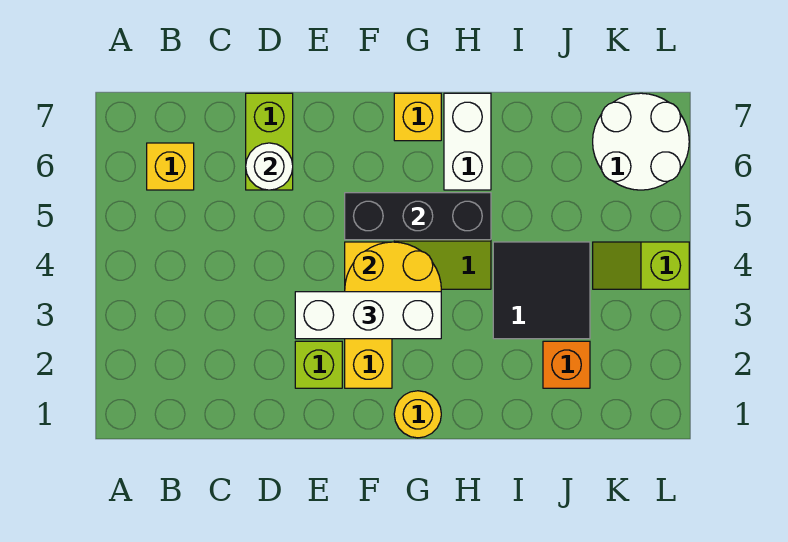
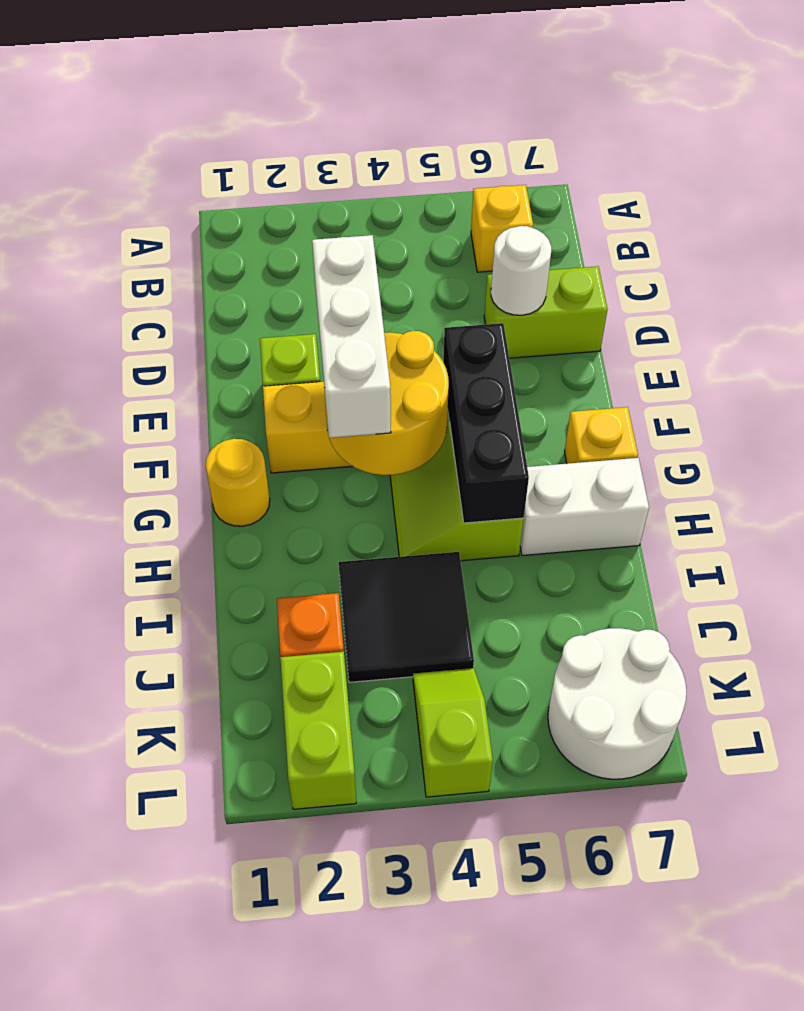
none -> lime 1x2 brick [280,652,356,809]

